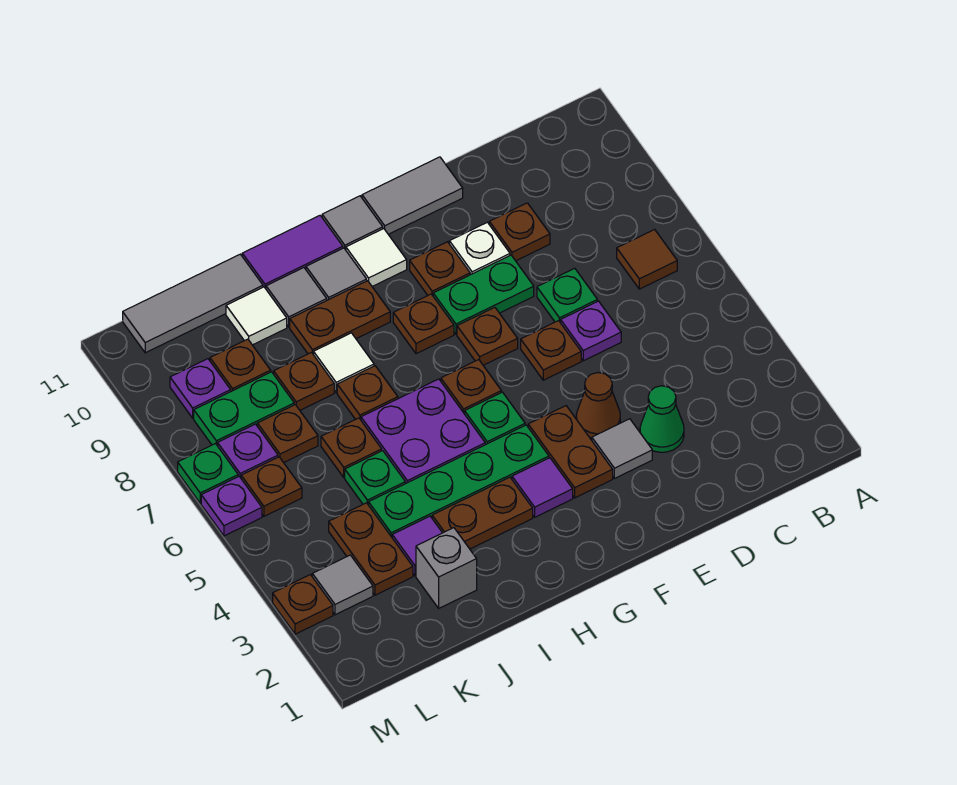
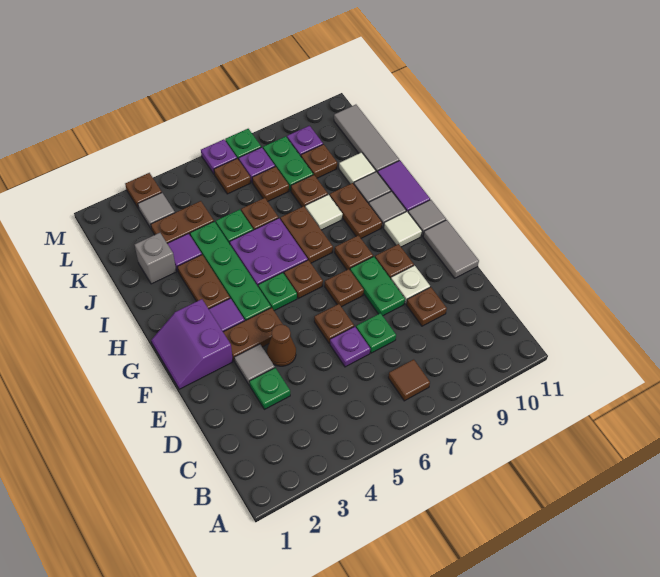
green 1x1 cone [640,386,684,452] -> green 1x1 plate [249,368,290,409]
none -> purple 2x2 slope [151,299,233,389]
brown 1x1 plate [337,366,398,420] -> brown 1x2 plate [280,206,333,263]

